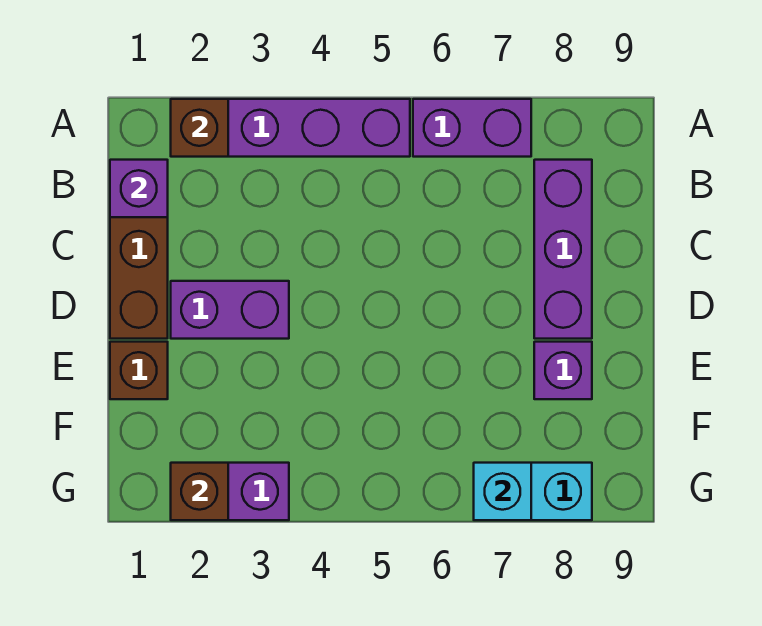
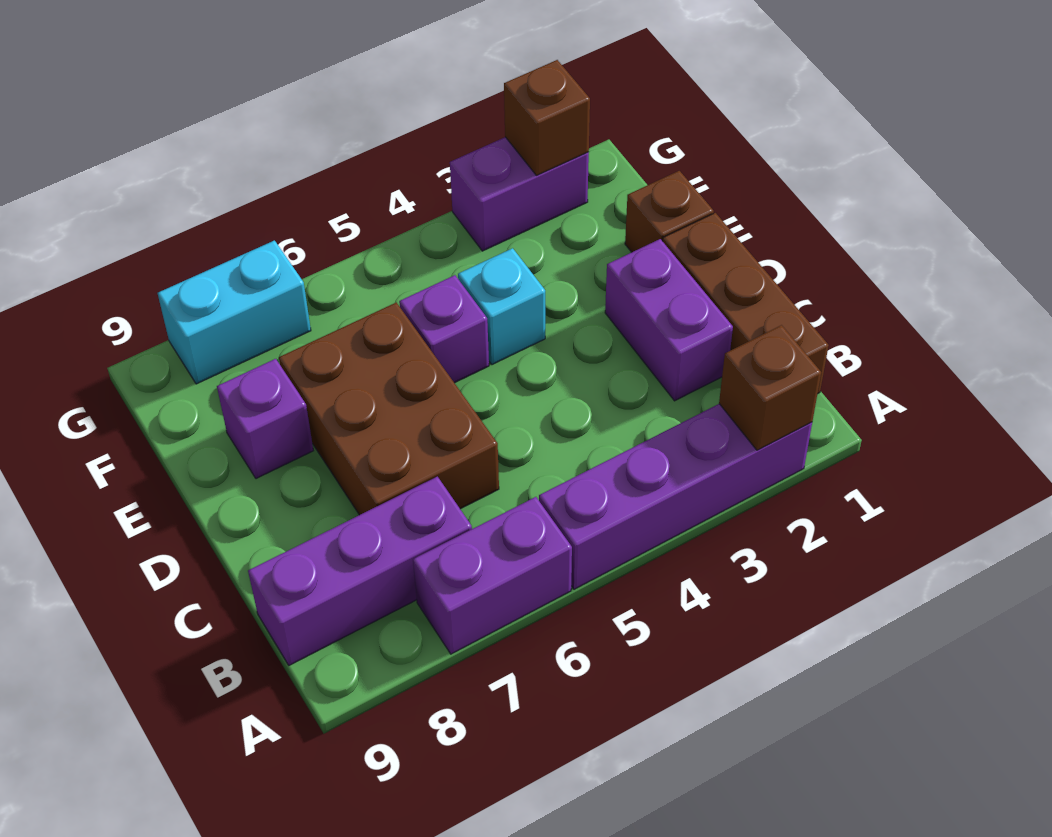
purple 1x1 brick [110,160,168,217] -> purple 1x1 brick moved to [399,275,489,383]
purple 1x3 brick [534,160,592,339] -> purple 1x3 brick turned to [248,477,472,665]
none -> brown 2x3 brick [279,302,499,515]
purple 1x2 brick [171,281,289,339] -> purple 1x2 brick turned to [605,239,733,401]
cyan 1x1 brick [474,463,531,520] -> cyan 1x1 brick moved to [458,248,545,365]

